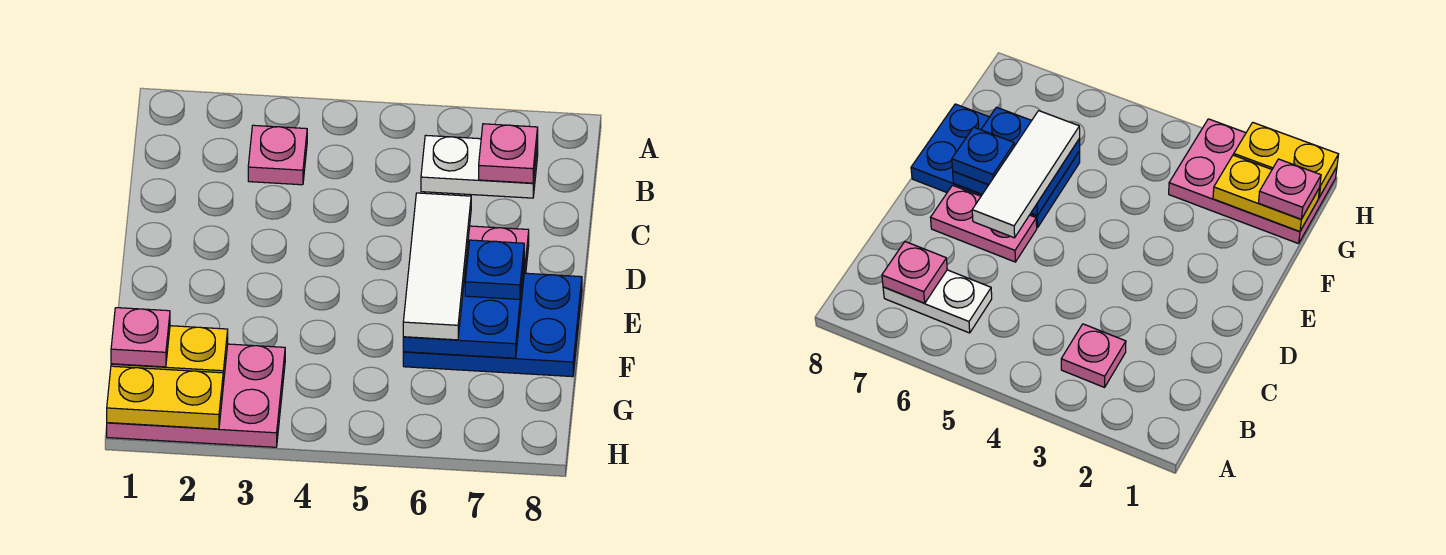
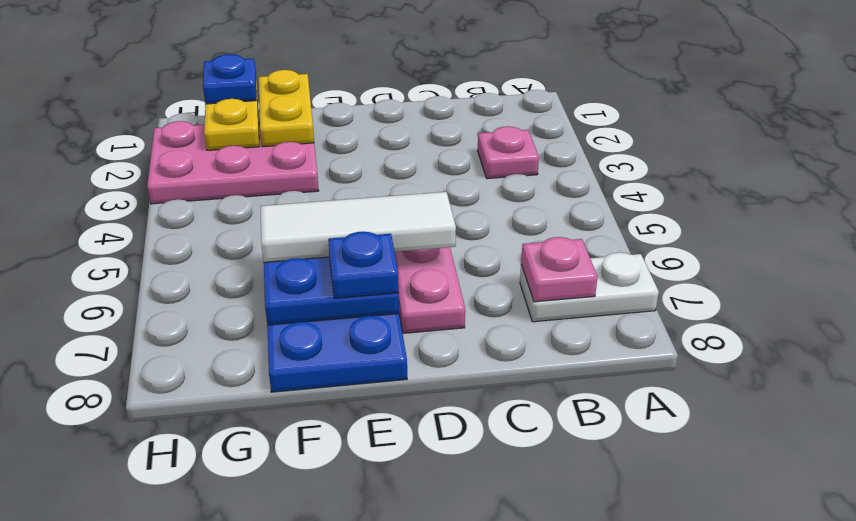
white 1x2 plate [421,135,538,198] -> white 1x2 plate turned to [520,252,659,322]
pink 2x3 plate [107,344,285,447] -> pink 2x3 plate turned to [147,121,319,204]
pink 1x1 plate [111,308,170,367] -> blue 1x1 plate [203,54,257,104]
yellow 1x2 plate [107,366,223,429] -> yellow 1x2 plate moved to [259,70,314,147]

